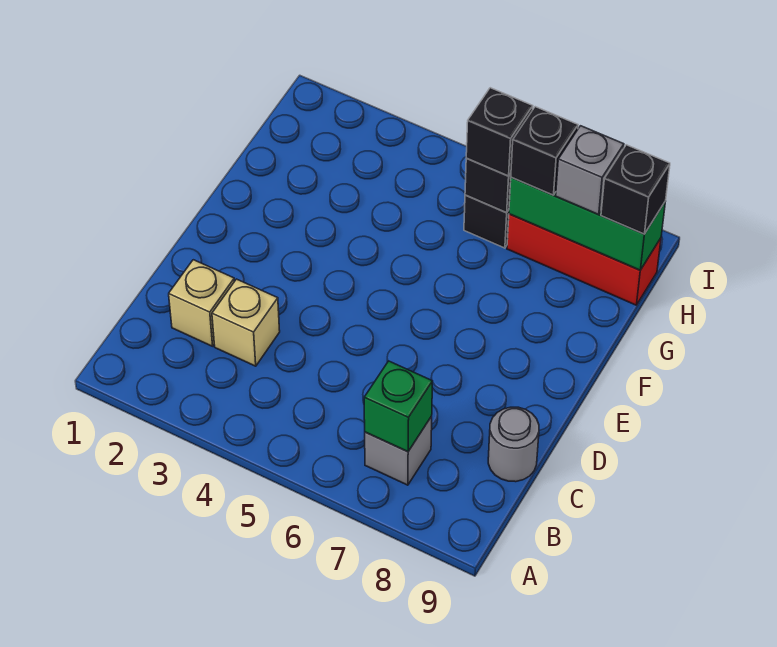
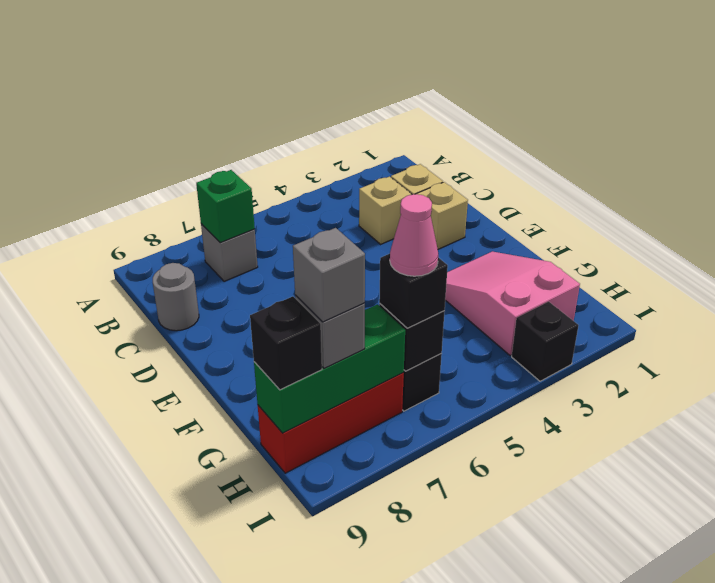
none -> tan 1x1 brick [416,182,468,249]
none -> pink 2x3 slope [445,251,580,356]
none -> pink 1x1 cone [390,194,438,276]
black 1x1 brick [511,107,578,195] -> black 1x1 brick moved to [512,302,579,381]
none -> grey 1x1 brick [293,228,365,322]

